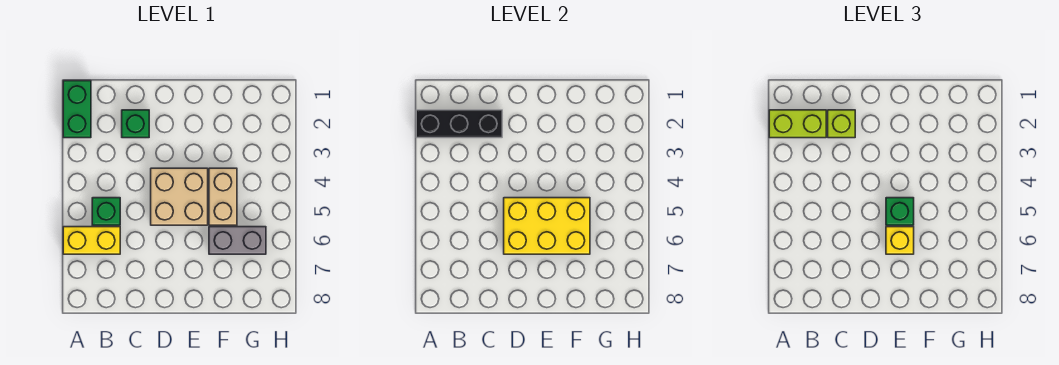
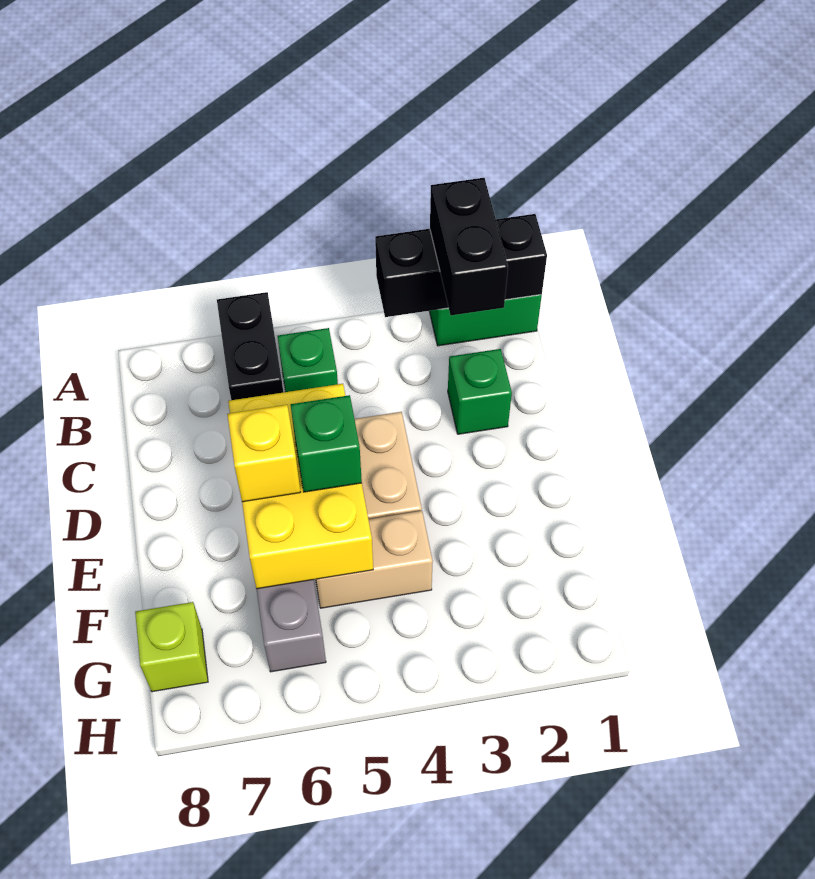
black 1x3 brick [416,110,502,138] -> black 1x3 brick turned to [375,214,547,317]
lime 1x2 brick [769,110,826,138] -> black 1x2 brick [430,178,508,315]
yellow 1x2 brick [63,227,120,254] -> black 1x2 brick [217,292,283,400]
lime 1x1 brick [828,110,855,138] -> lime 1x1 brick moved to [135,602,208,692]

